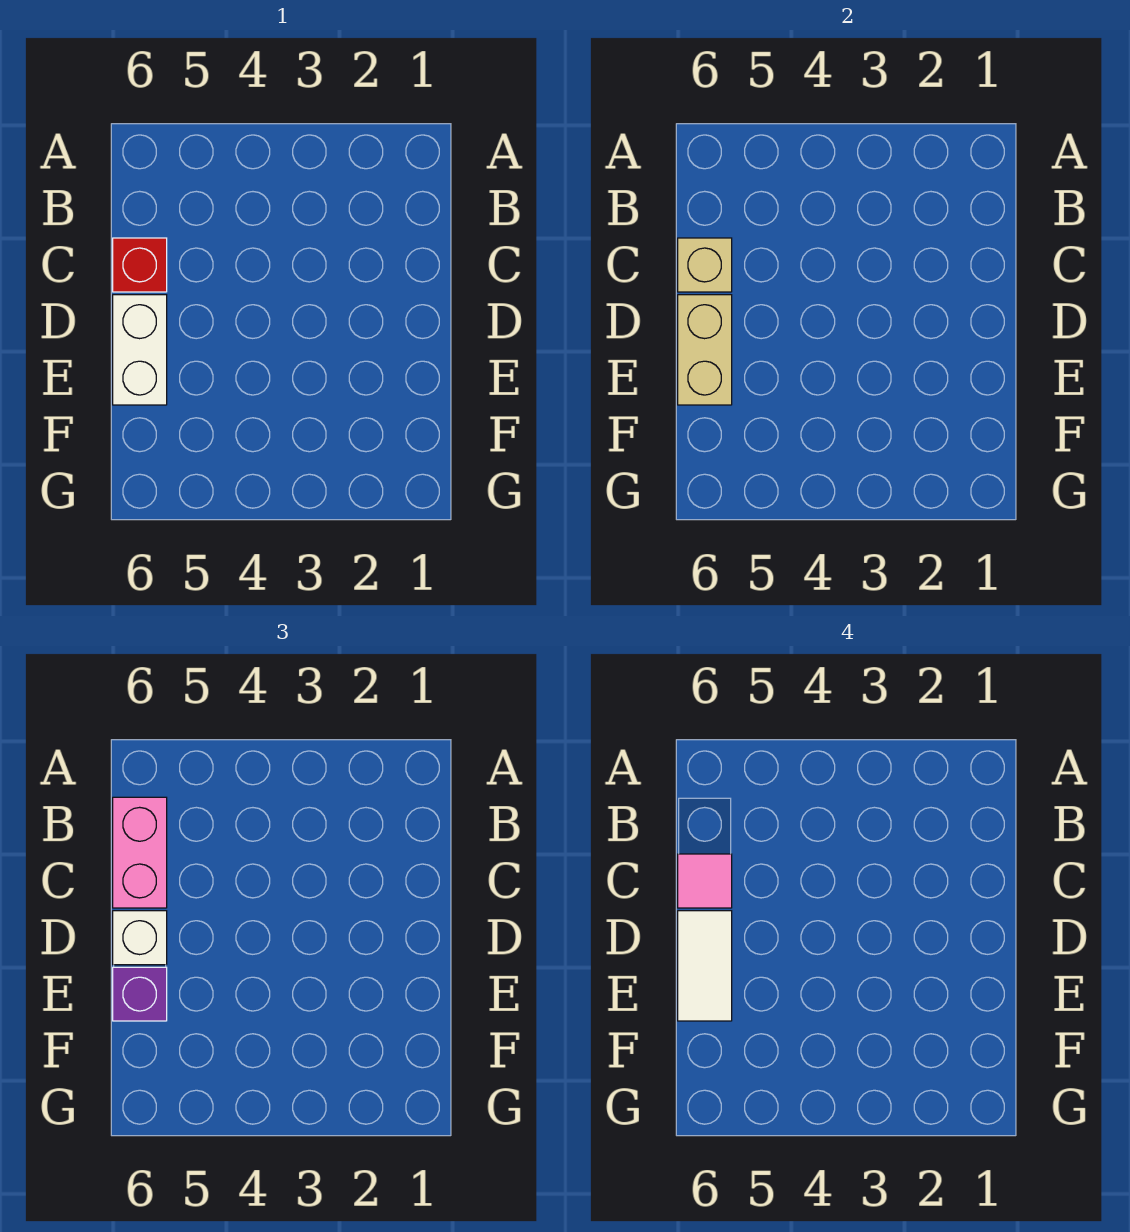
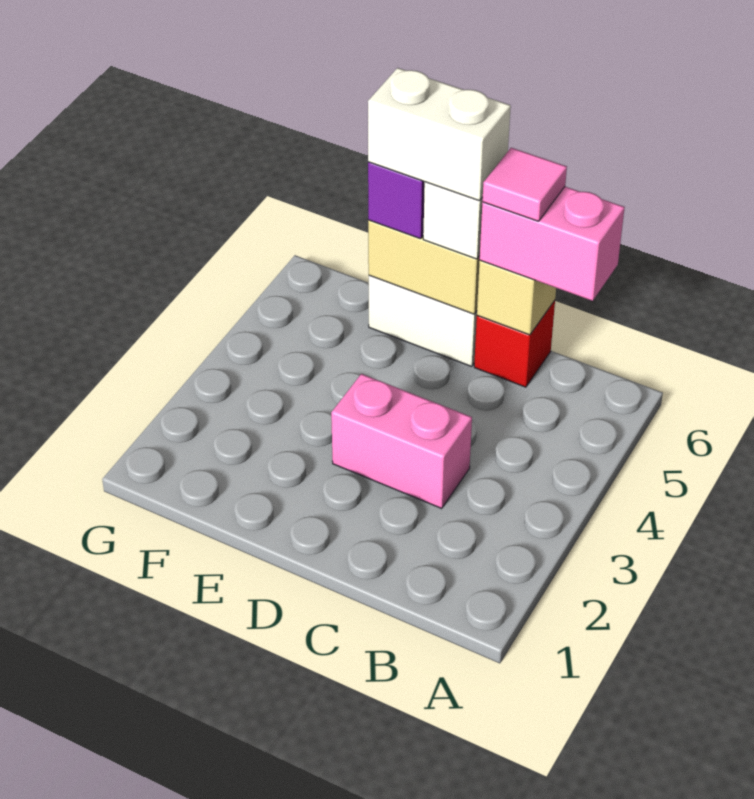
none -> pink 1x2 brick [331,374,472,508]
white 1x2 tile [678,911,732,1021] -> white 1x2 brick [368,68,511,201]

